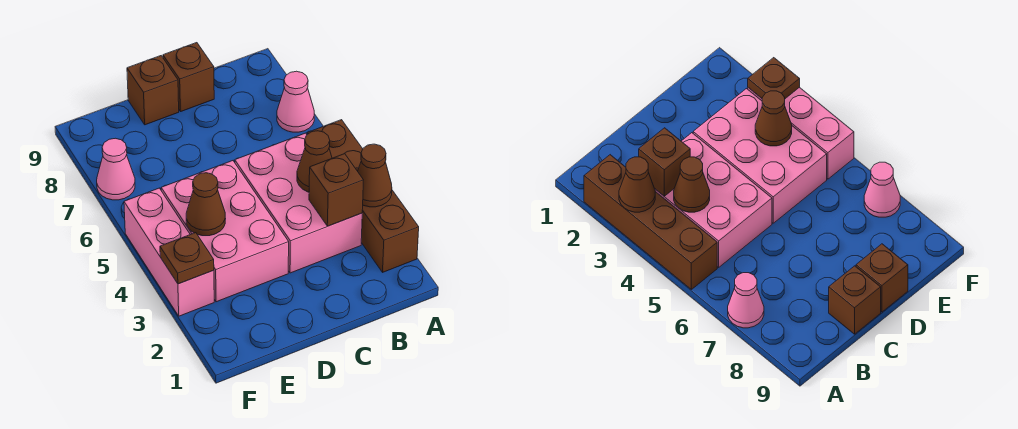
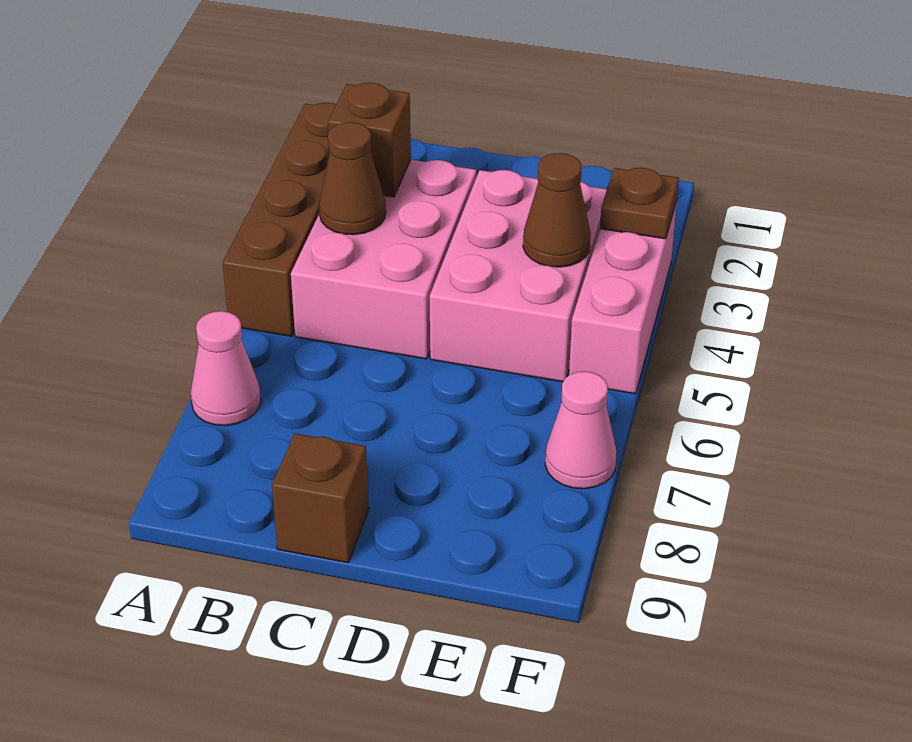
brown 1x1 cone [358,144,392,207] -> none
brown 1x1 brick [127,56,179,125] -> none

